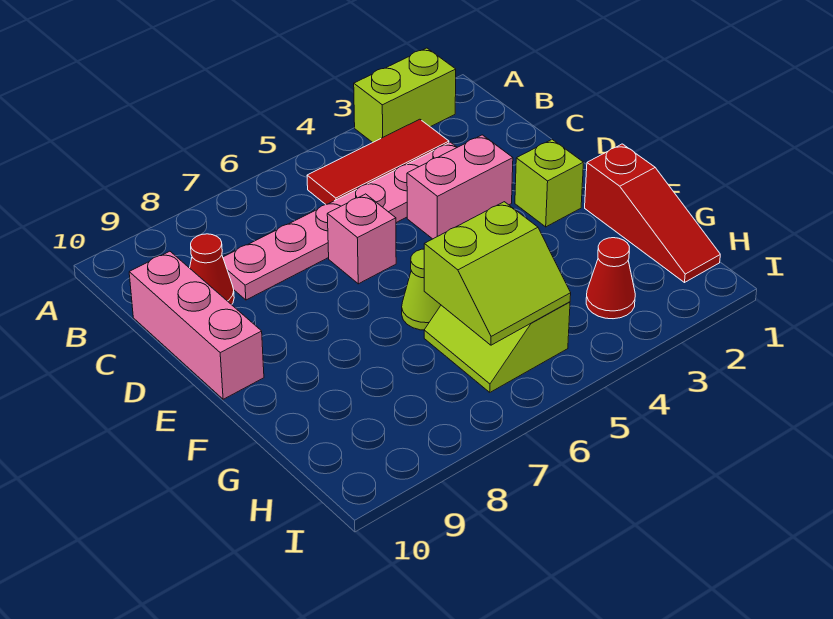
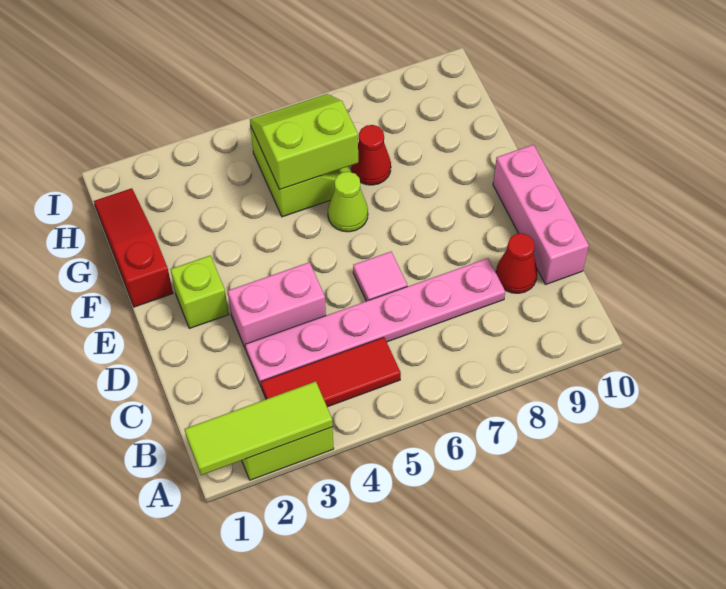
none -> lime 1x3 tile [185,381,333,475]
pink 1x1 brick [327,194,396,284] -> pink 1x1 tile [353,252,407,301]
red 1x1 cone [586,238,635,319] -> red 1x1 cone moved to [351,125,391,185]

